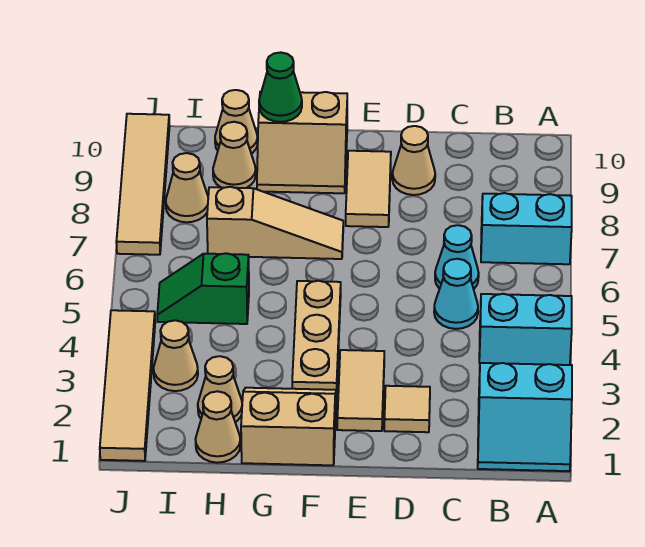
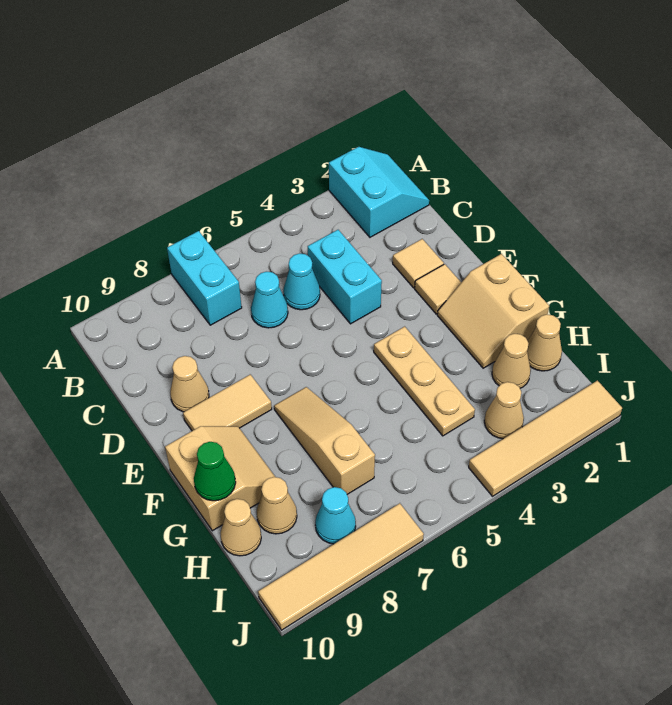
cyan 1x2 brick [479,294,572,365] -> cyan 1x2 brick moved to [308,230,382,324]
tan 1x2 tile [337,350,384,431] -> tan 1x1 tile [415,264,461,314]
tan 1x3 plate [292,281,341,390] -> tan 1x3 plate turned to [374,326,475,436]
green 1x2 slope [157,253,249,324] -> none
tan 1x1 cone [166,153,208,222] -> cyan 1x1 cone [315,487,356,544]

